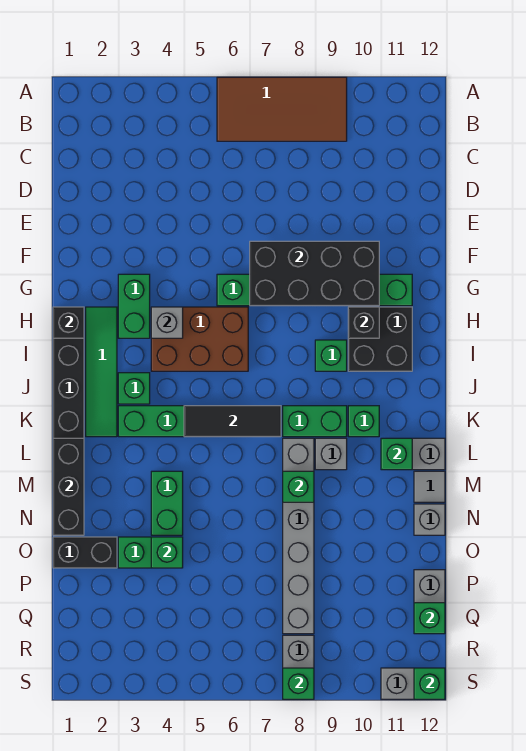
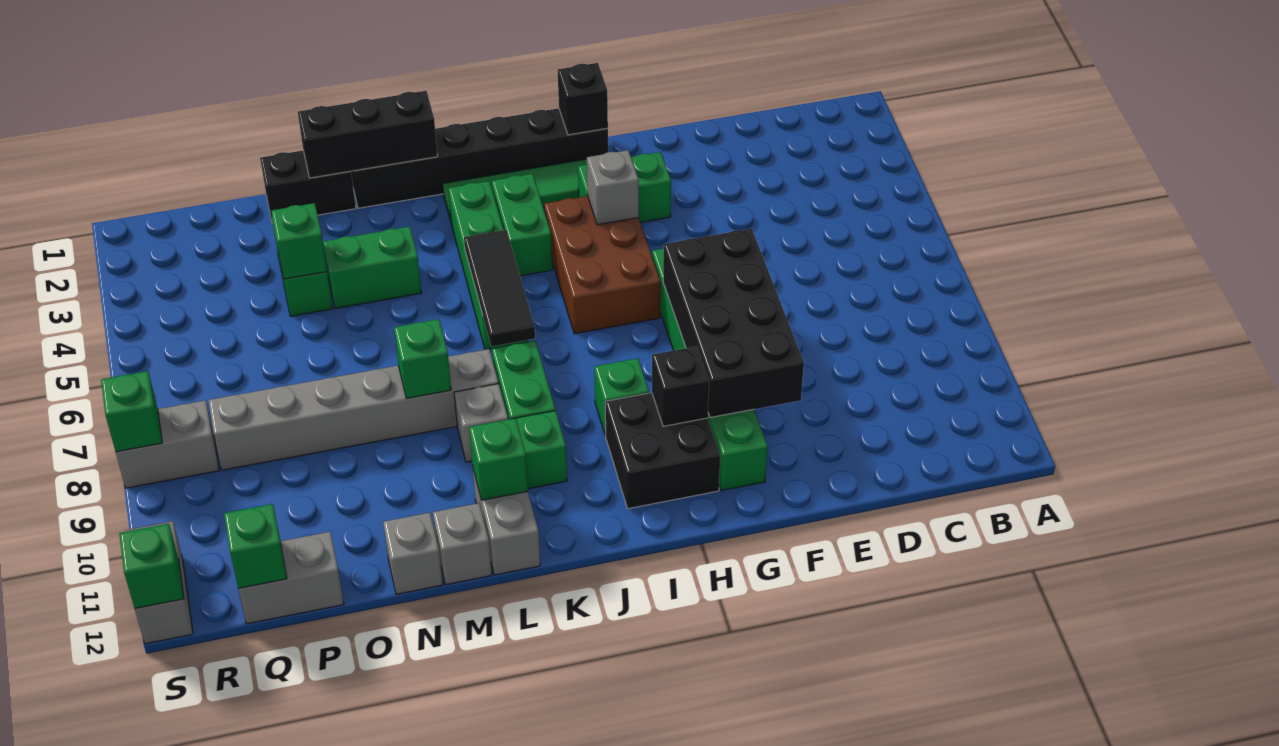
brown 2x4 tile [217,77,347,141] -> none
green 1x1 brick [118,373,150,404] -> green 1x2 brick [492,174,553,276]
grey 1x1 tile [414,471,445,502] -> grey 1x1 brick [433,503,492,585]
black 1x2 brick [53,537,117,568] -> black 1x2 brick turned to [260,151,356,223]

